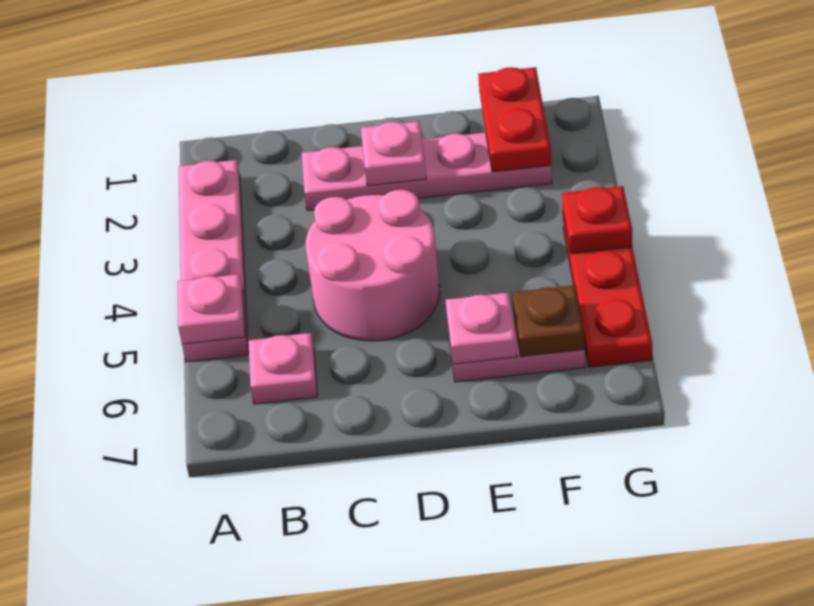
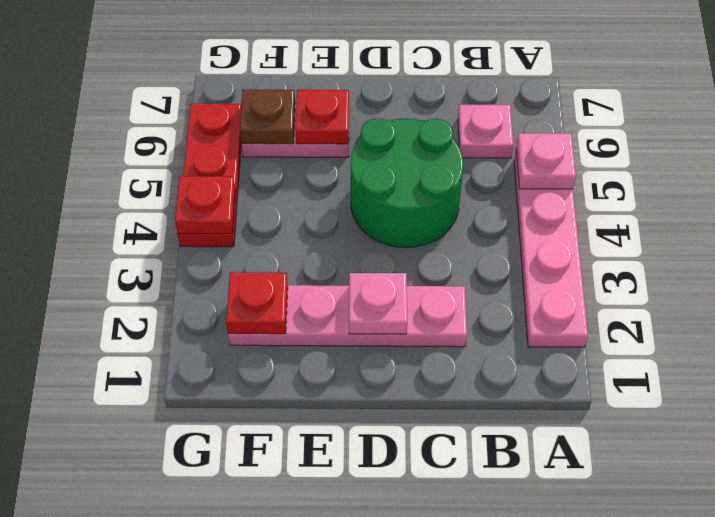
pink 2x2 round brick [306,190,440,341] -> green 2x2 round brick [350,118,463,248]
pink 1x1 plate [446,293,517,364] -> red 1x1 plate [295,90,349,144]
red 1x2 plate [478,67,551,172] -> red 1x1 plate [226,272,288,334]

